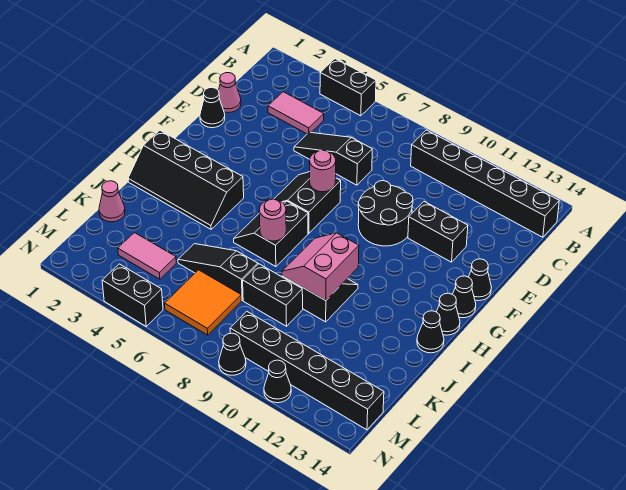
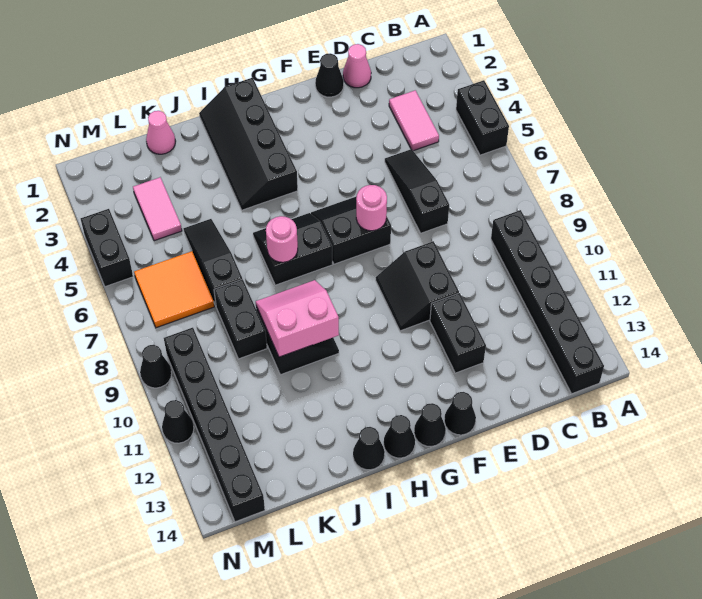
black 2x2 round brick [358,181,413,246] -> black 2x2 slope [376,241,459,331]

